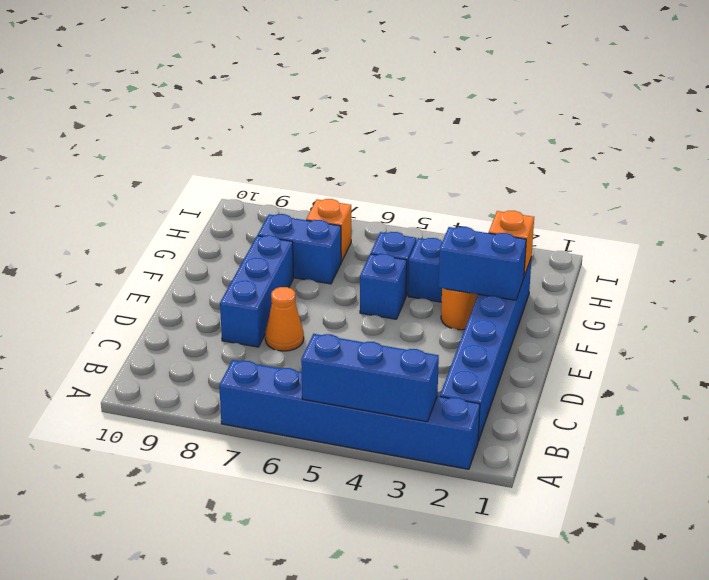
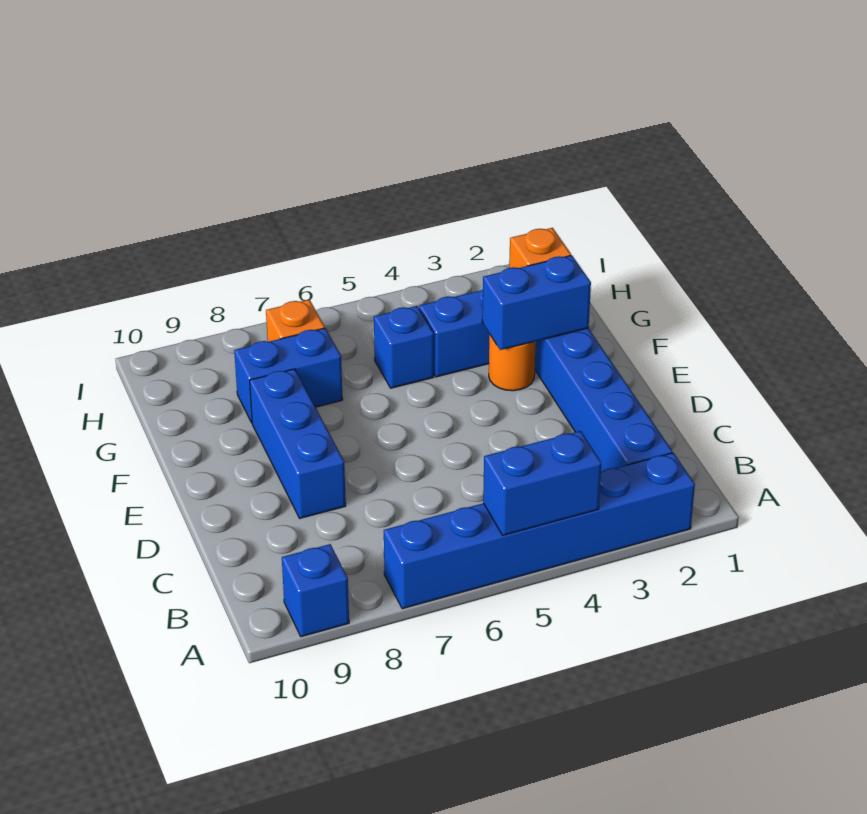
blue 1x3 brick [301,334,439,422] -> blue 1x2 brick [483,431,601,535]
orange 1x1 cone [265,287,304,351] -> none
blue 1x1 brick [360,254,407,319] -> blue 1x1 brick moved to [282,544,349,637]

